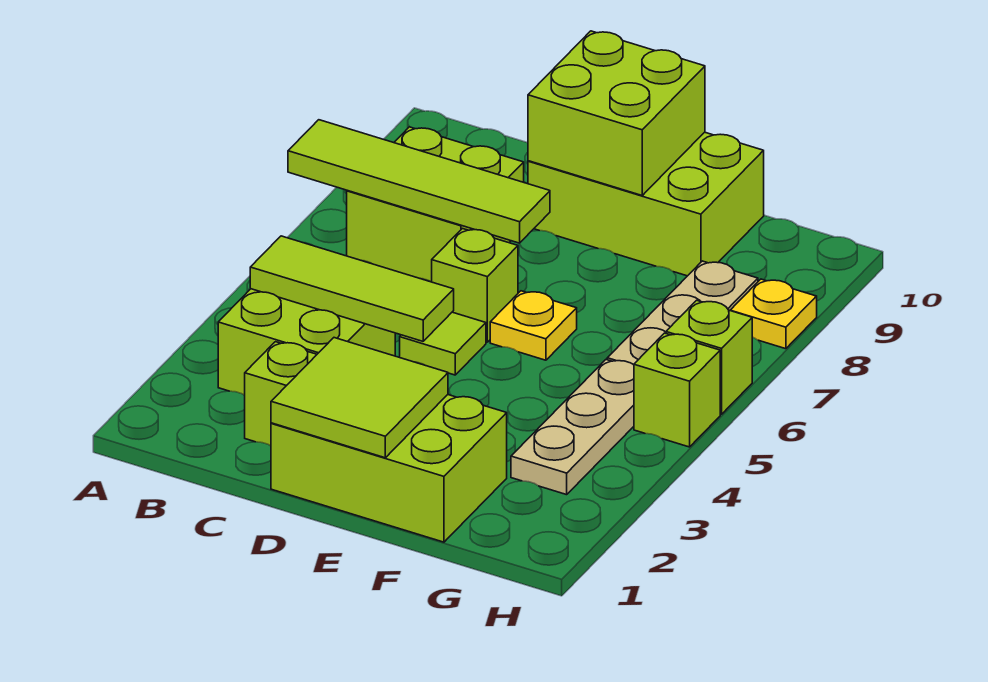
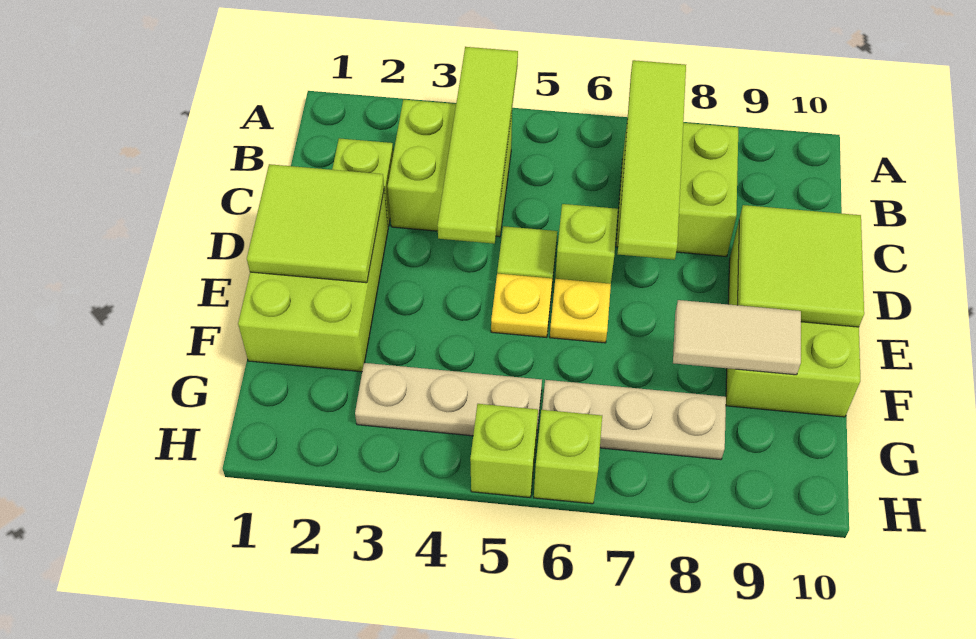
lime 1x3 tile [250,236,454,341] -> lime 1x4 tile [437,47,518,244]
lime 2x2 brick [528,31,705,195] -> lime 2x2 tile [738,205,864,327]
none -> tan 1x2 tile [673,300,801,375]
yellow 1x1 plate [731,279,817,349] -> yellow 1x1 plate moved to [491,274,552,337]

